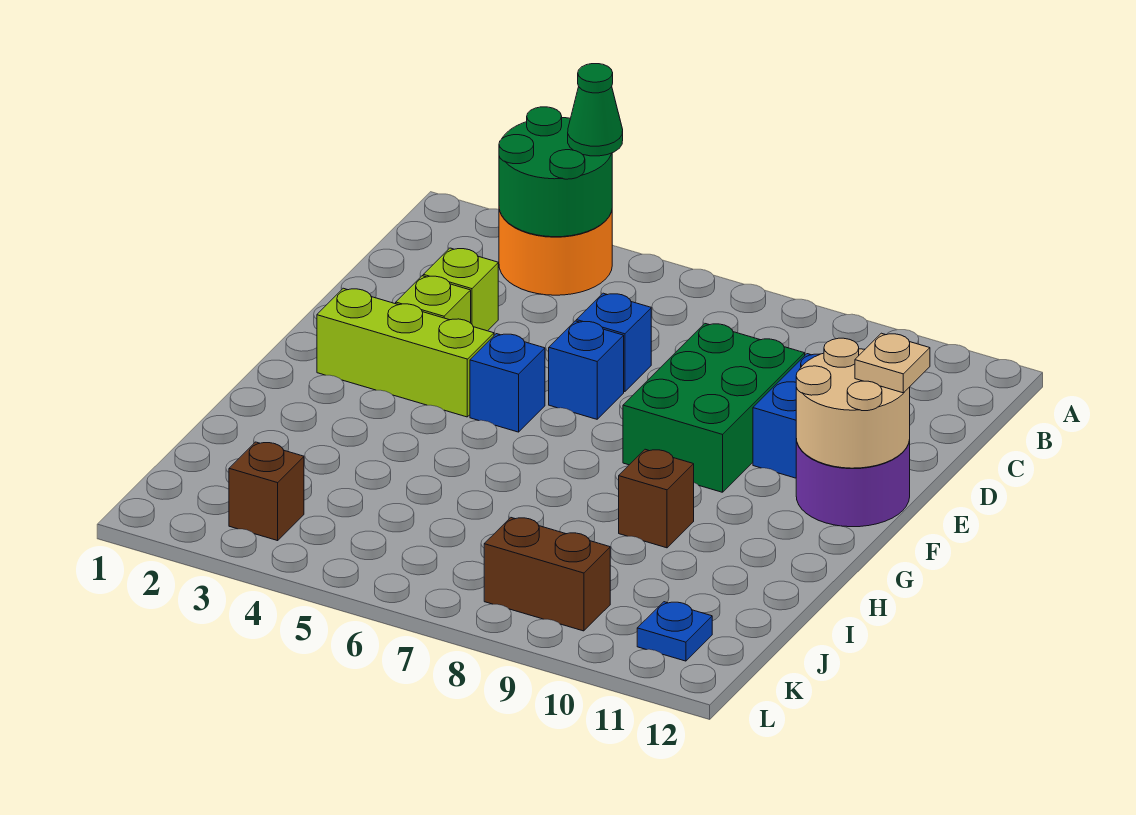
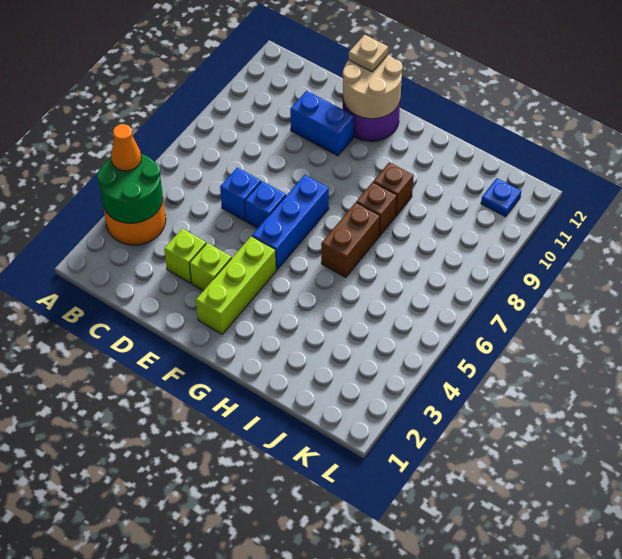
green 1x1 cone [568,64,623,156] -> orange 1x1 cone [111,124,141,171]
green 2x3 brick [623,324,805,492] -> none
blue 1x1 brick [470,334,545,432] -> blue 1x3 brick [252,175,329,270]
brown 1x1 brick [229,442,304,541] -> brown 1x1 brick moved to [356,182,397,236]
brown 1x2 brick [484,518,610,631] -> brown 1x2 brick moved to [321,202,380,277]

